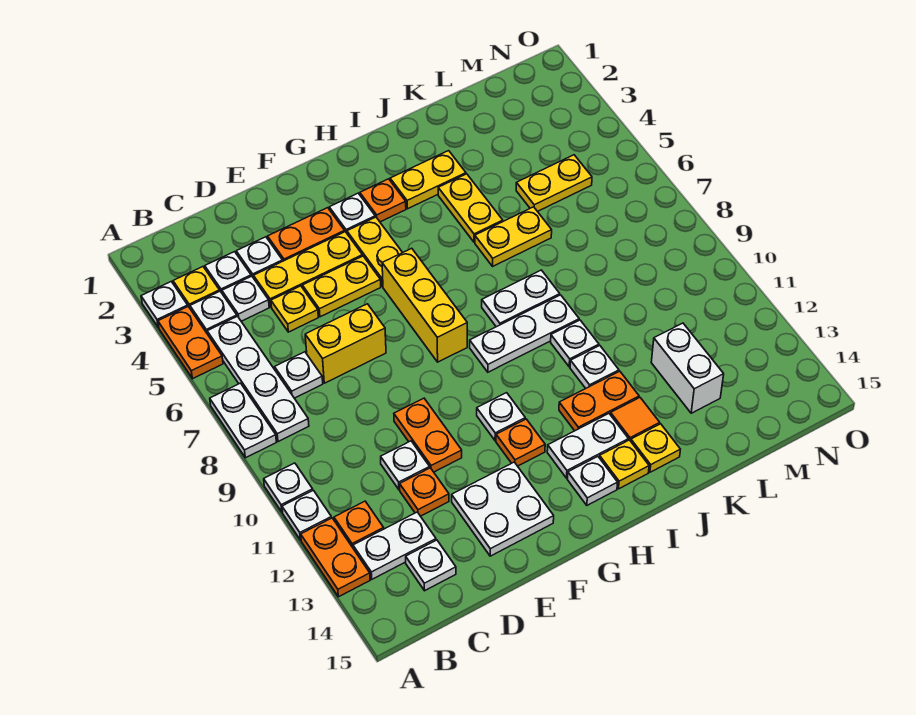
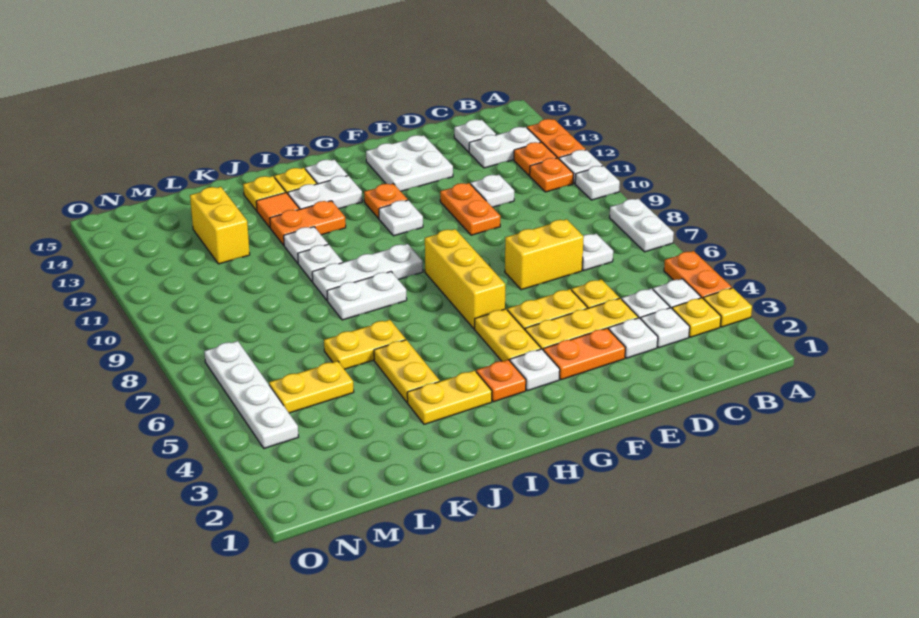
white 1x1 plate [141,282,188,328] -> yellow 1x1 plate [703,288,752,327]
white 1x4 plate [207,316,309,442] -> white 1x4 plate moved to [204,341,298,448]
orange 1x1 plate [400,468,449,516] -> orange 1x1 plate moved to [530,158,573,192]
white 1x2 brick [651,323,724,413] -> yellow 1x2 brick [190,187,250,264]

